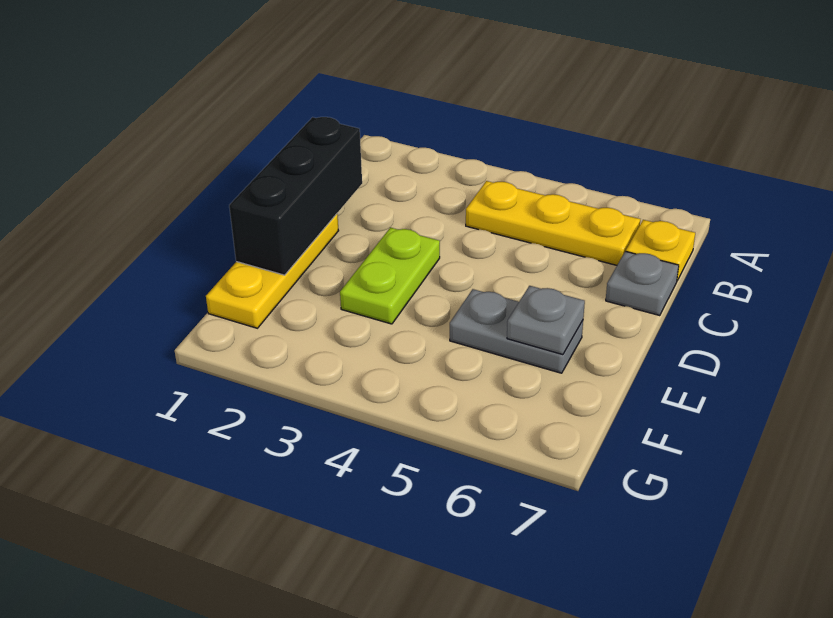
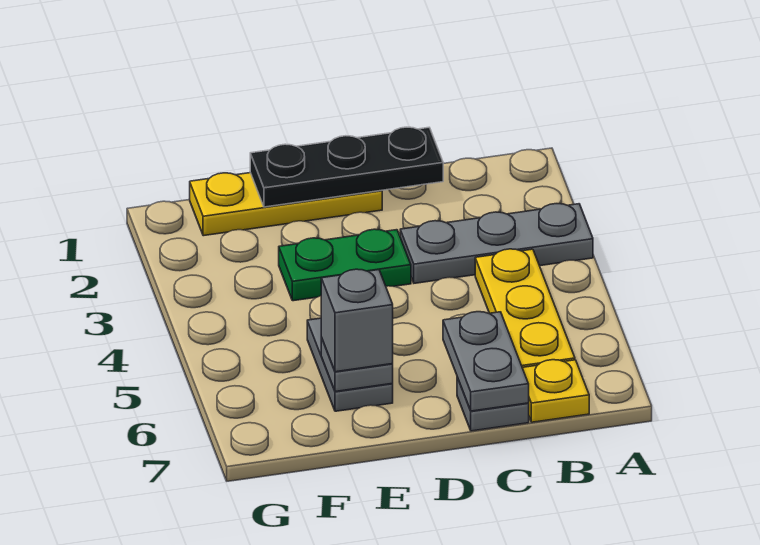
none -> grey 1x3 plate [400,204,593,283]
black 1x3 brick [229,117,362,275] -> black 1x3 plate [250,127,443,207]
none -> grey 1x2 plate [443,312,529,411]
lime 1x2 plate [340,228,440,324] -> green 1x2 plate [279,229,411,301]
none -> grey 1x1 brick [321,269,393,372]

